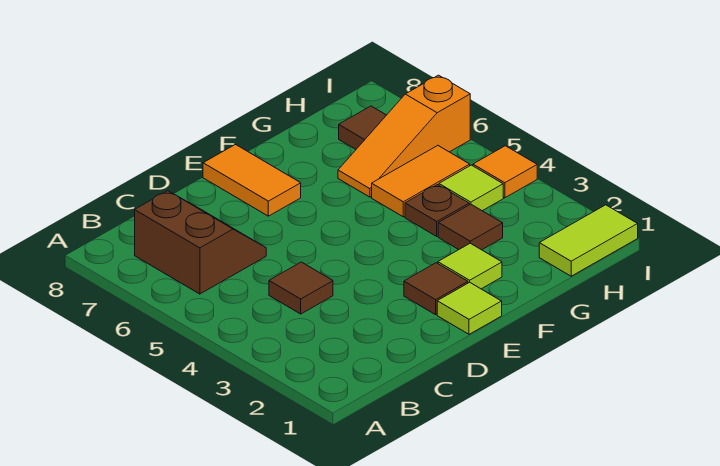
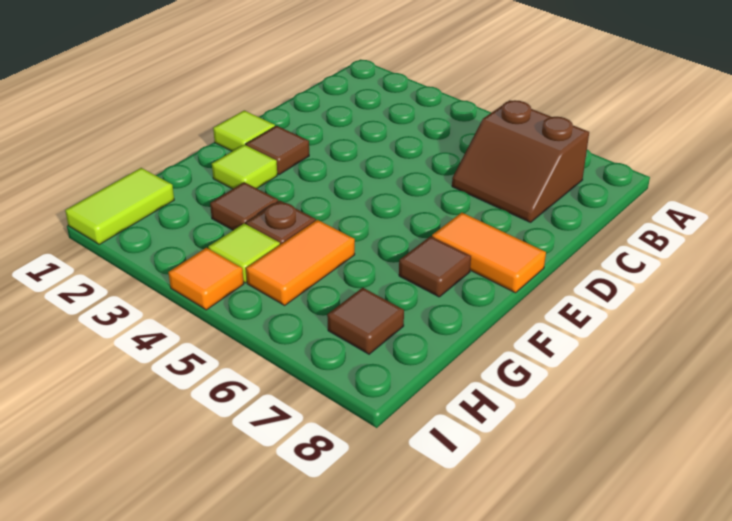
brown 1x1 tile [269,262,333,314] -> brown 1x1 tile moved to [399,236,471,297]
orange 1x3 slope [338,75,470,197] -> none

